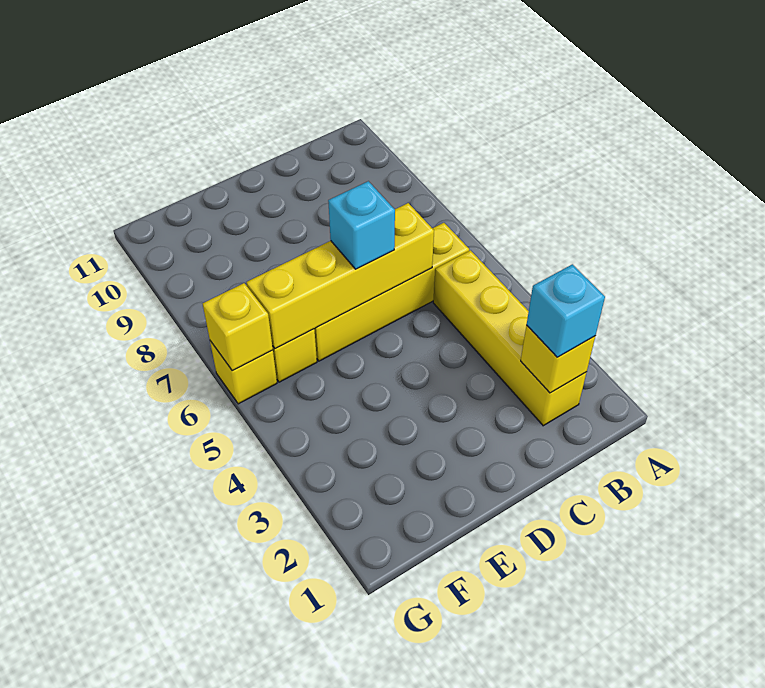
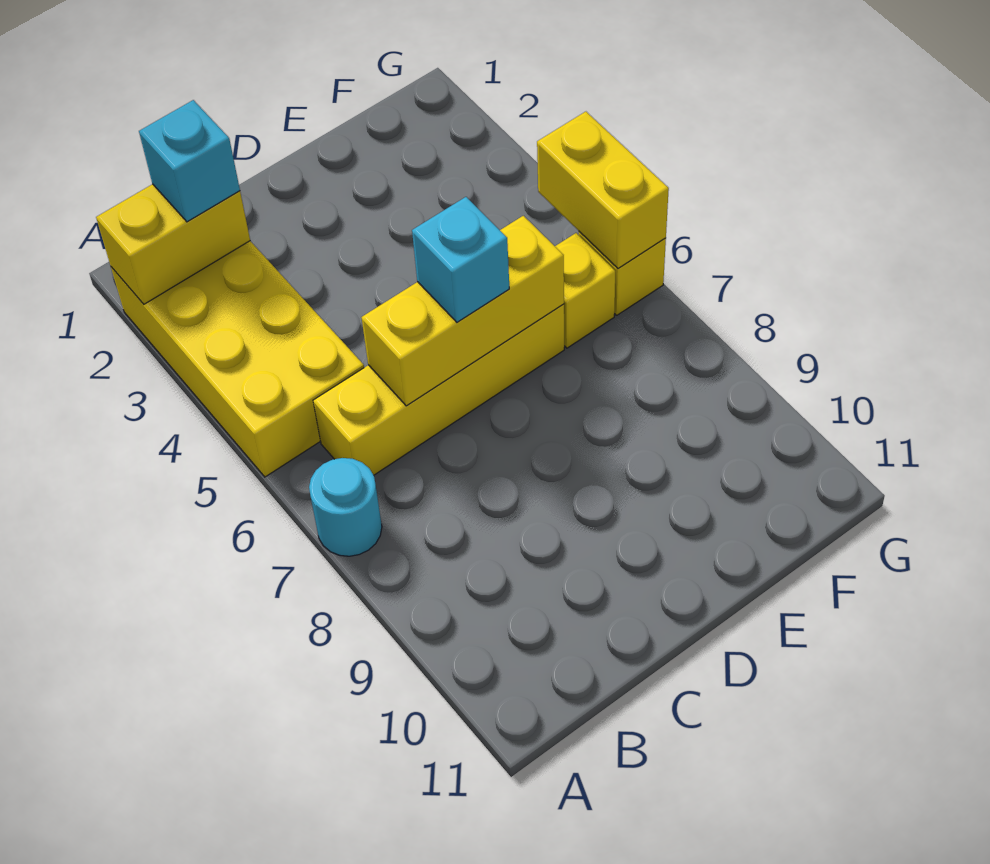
none -> cyan 1x1 round brick [309,458,382,556]
yellow 1x4 brick [433,250,587,426] -> yellow 2x4 brick [111,241,364,477]
yellow 1x1 brick [521,325,595,393] -> yellow 1x2 brick [96,184,250,304]
yellow 1x4 brick [246,203,434,348] -> yellow 1x3 brick [361,216,564,406]
yellow 1x1 brick [203,283,273,371] -> yellow 1x2 brick [537,112,669,268]

